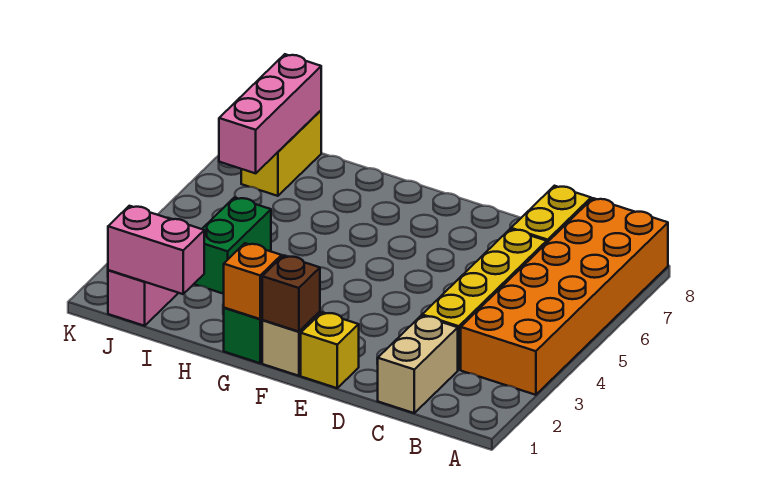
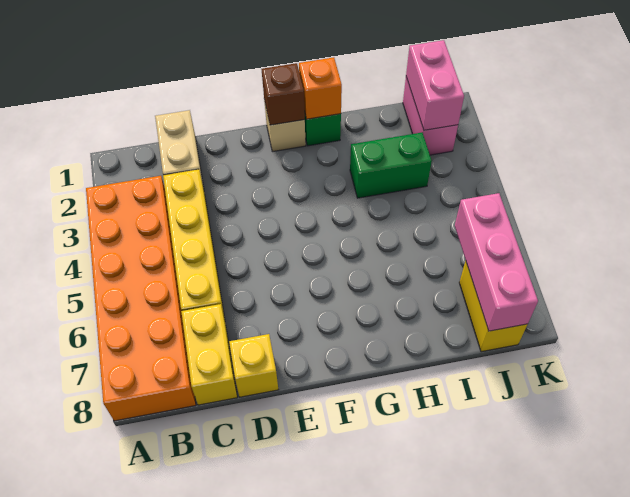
yellow 1x1 brick [301,312,359,388] -> yellow 1x1 brick moved to [229,334,278,397]
pink 1x2 brick [108,206,204,294] -> pink 1x2 brick turned to [406,40,464,130]
green 1x2 brick [194,197,271,294] -> green 1x2 brick turned to [350,133,432,198]

